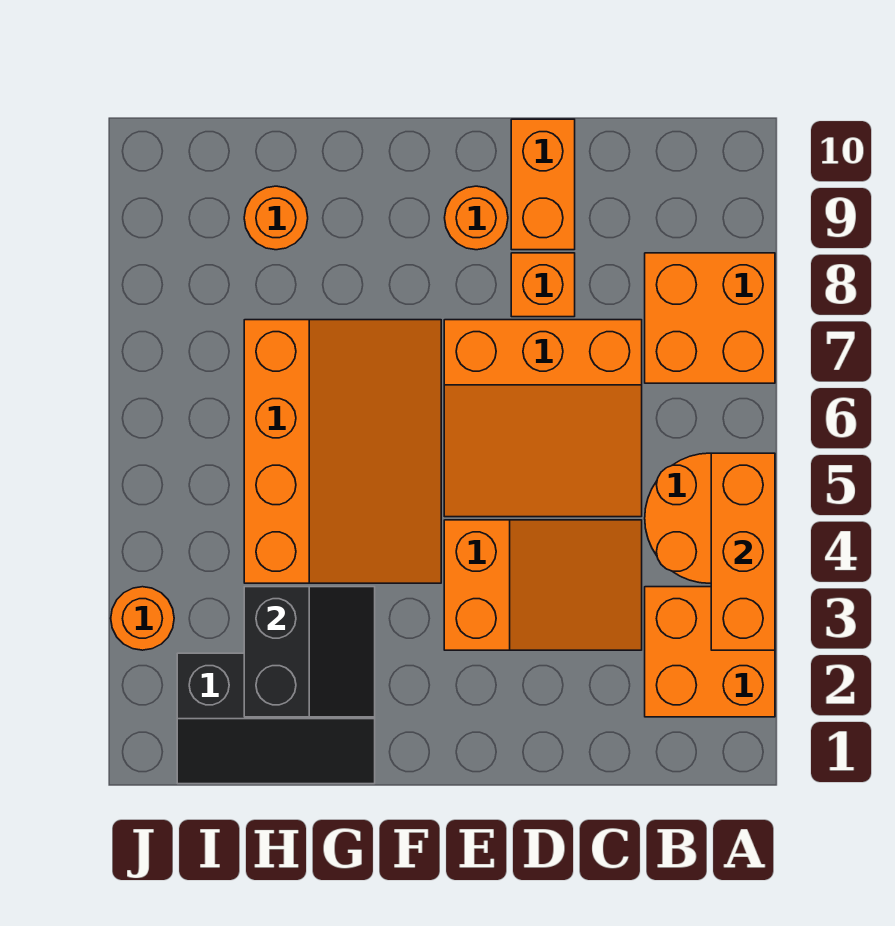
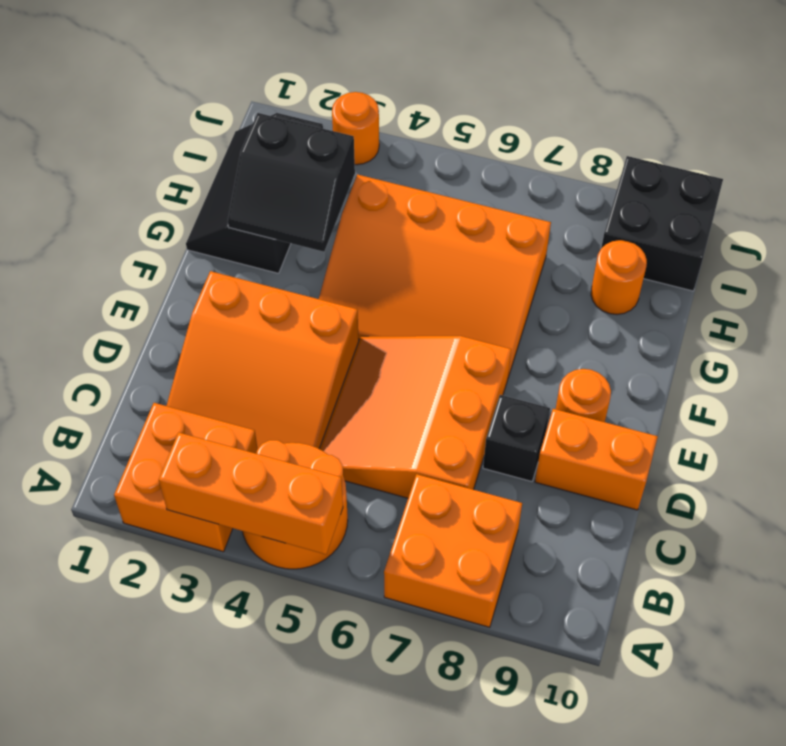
orange 2x3 slope [444,520,642,650] -> orange 3x3 slope [167,271,359,449]
orange 1x1 brick [511,253,575,317] -> black 1x1 brick [483,395,550,481]
none -> black 2x2 brick [601,156,723,291]

